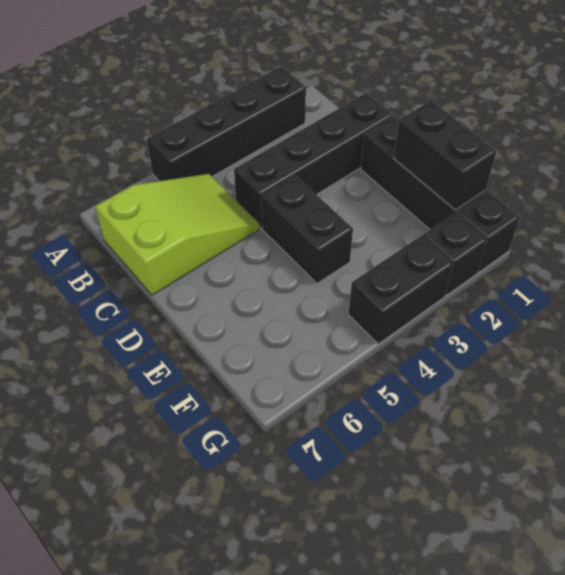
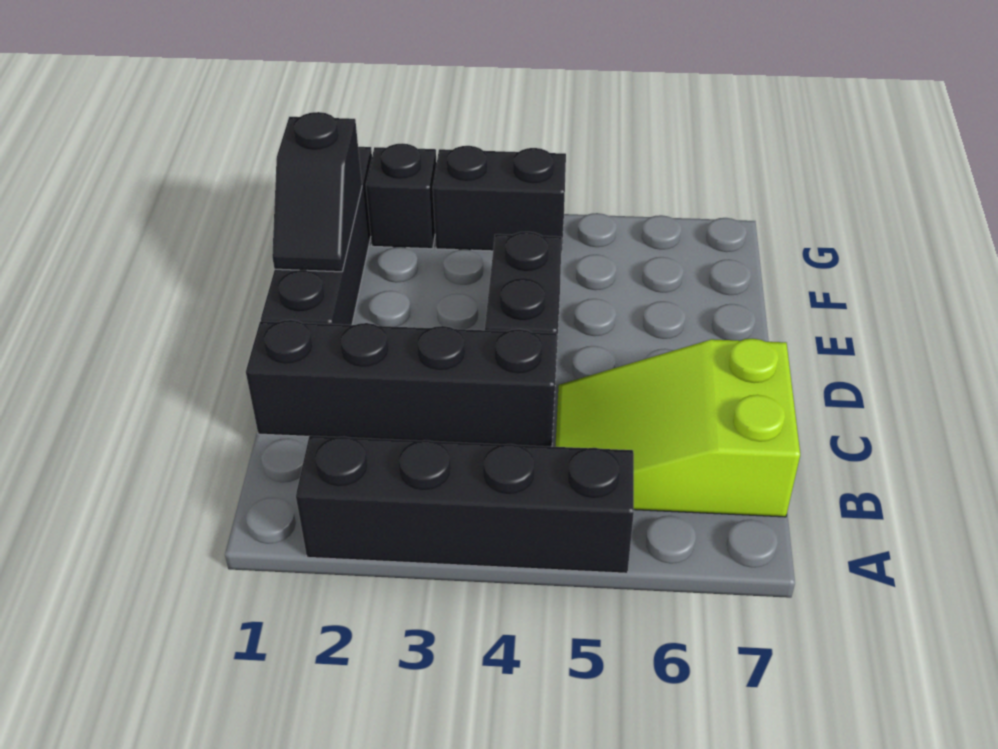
black 1x2 brick [394,101,496,210] -> black 1x2 slope [272,112,362,272]

